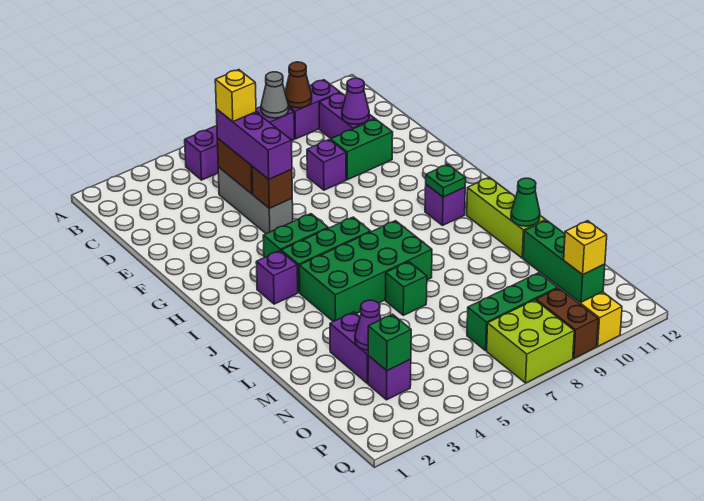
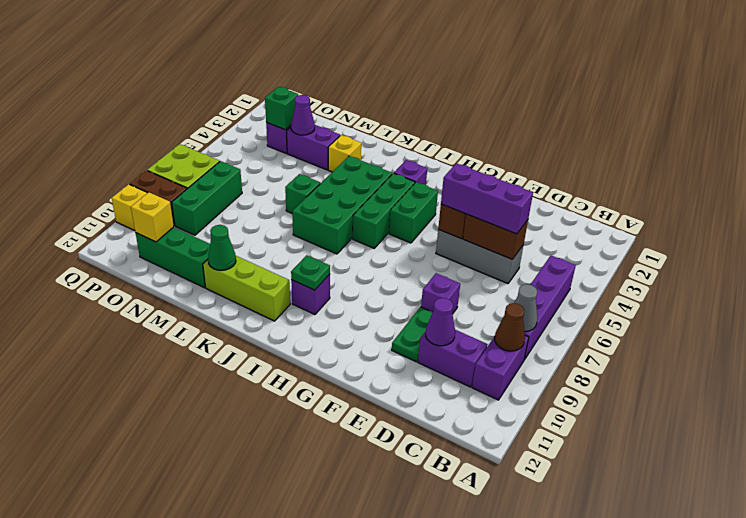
yellow 1x1 brick [215,70,256,121] -> yellow 1x1 brick moved to [328,135,361,172]
green 1x2 brick [331,119,393,180] -> green 1x2 plate [392,307,433,362]

